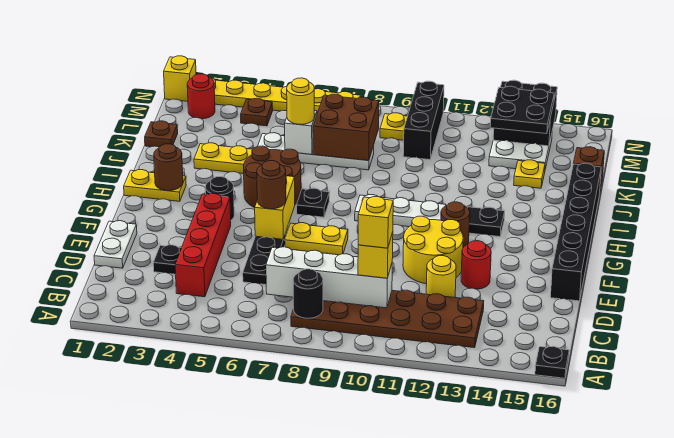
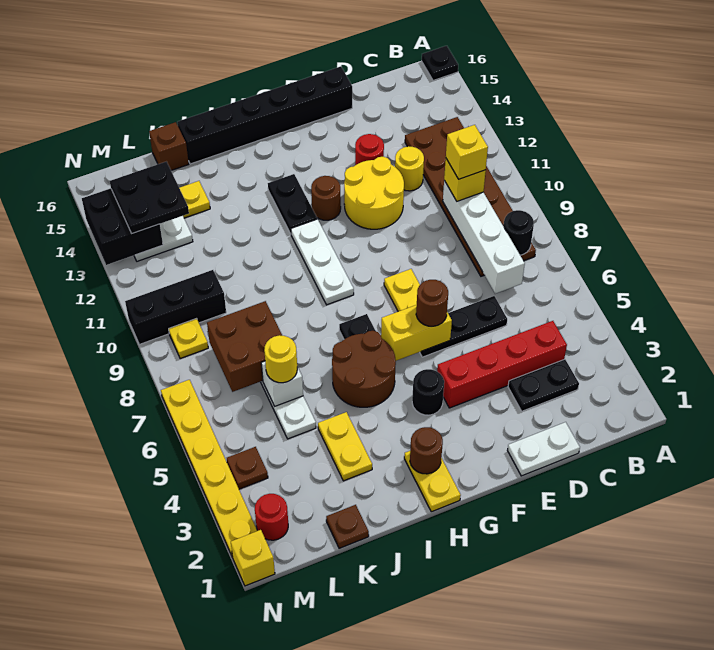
black 1x1 plate [153,245,181,274] -> black 1x2 plate [508,359,579,411]

